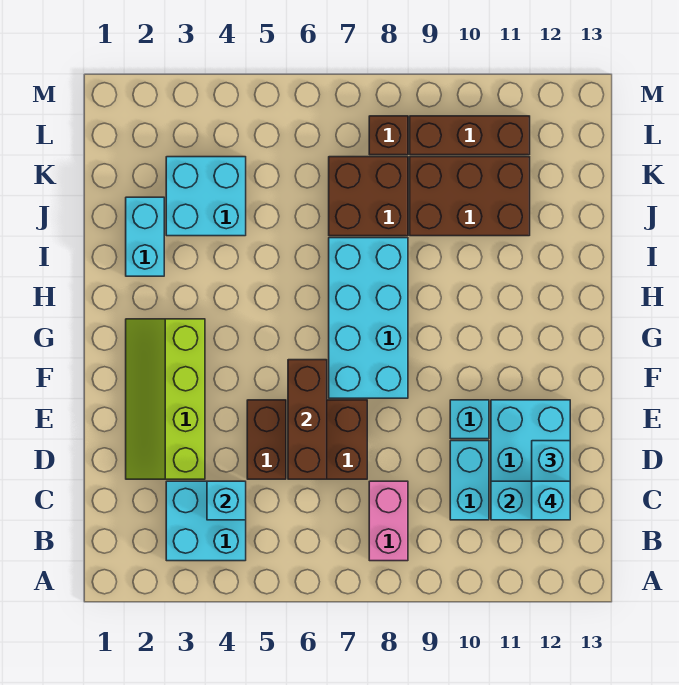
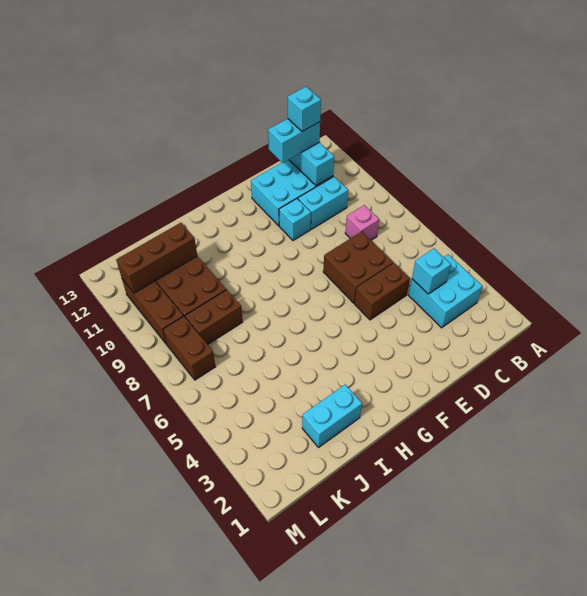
pink 1x2 brick [369,481,408,561] -> pink 1x1 brick [345,205,379,240]
lime 2x4 slope [126,319,205,479] -> none
brown 1x3 brick [288,360,327,479] -> brown 1x3 brick moved to [116,223,197,293]
cyan 2x4 brick [329,238,408,398] -> none
cyan 2x2 brick [166,157,246,236] -> none
brown 2x2 brick [329,157,408,236] -> brown 1x2 brick [185,290,243,345]
brown 1x1 brick [369,116,408,155] -> brown 1x2 brick [163,316,216,380]

